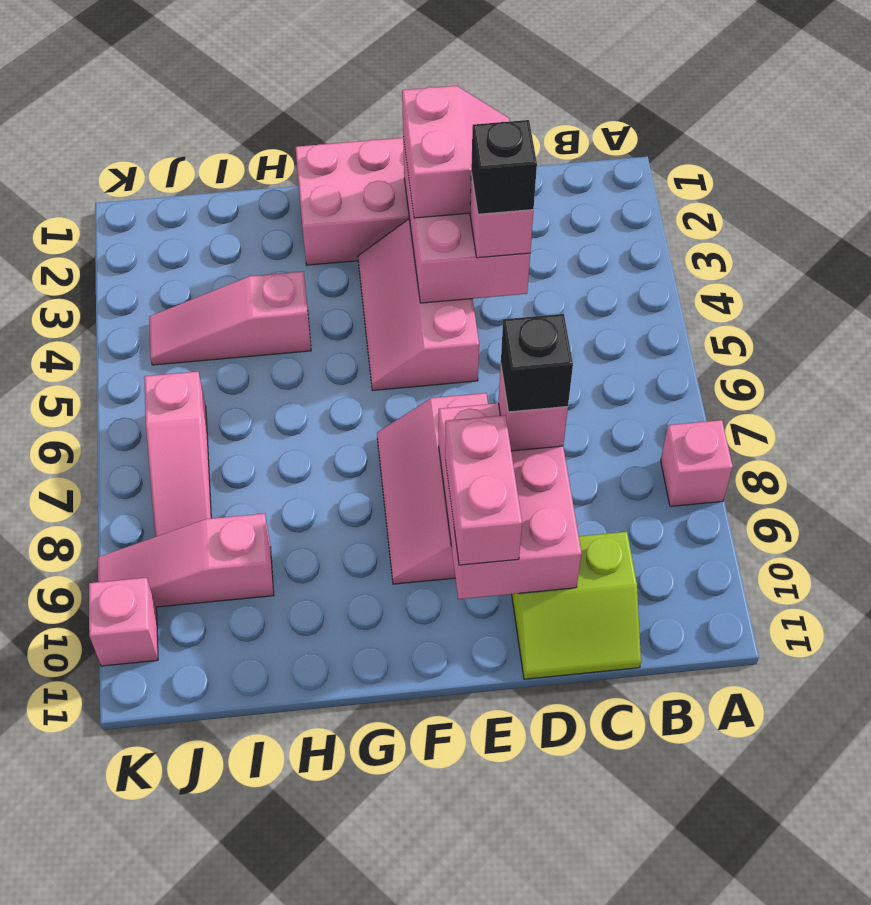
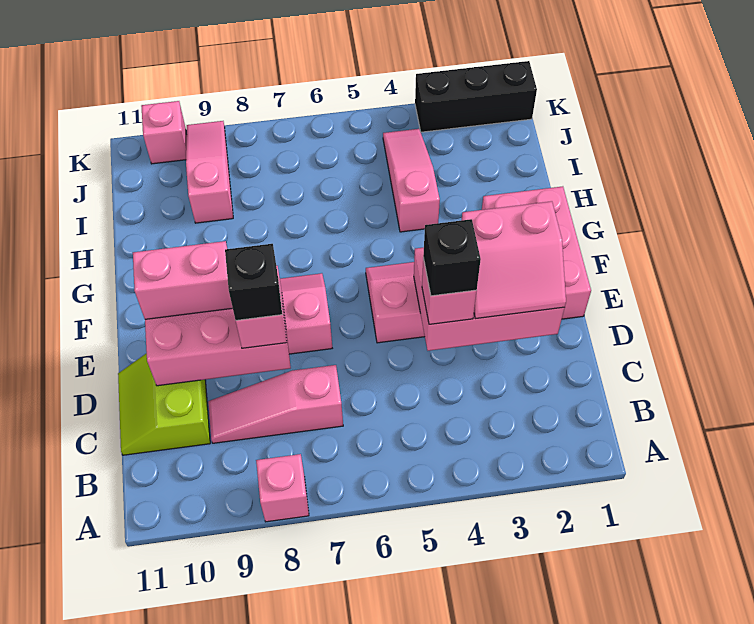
pink 1x3 slope [144,372,211,537] -> pink 1x3 slope moved to [208,365,343,443]
none -> black 1x3 brick [415,61,537,132]

